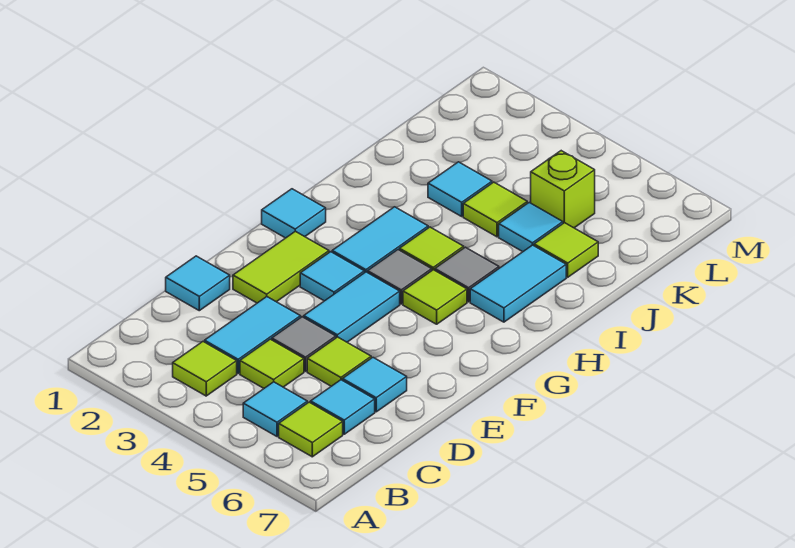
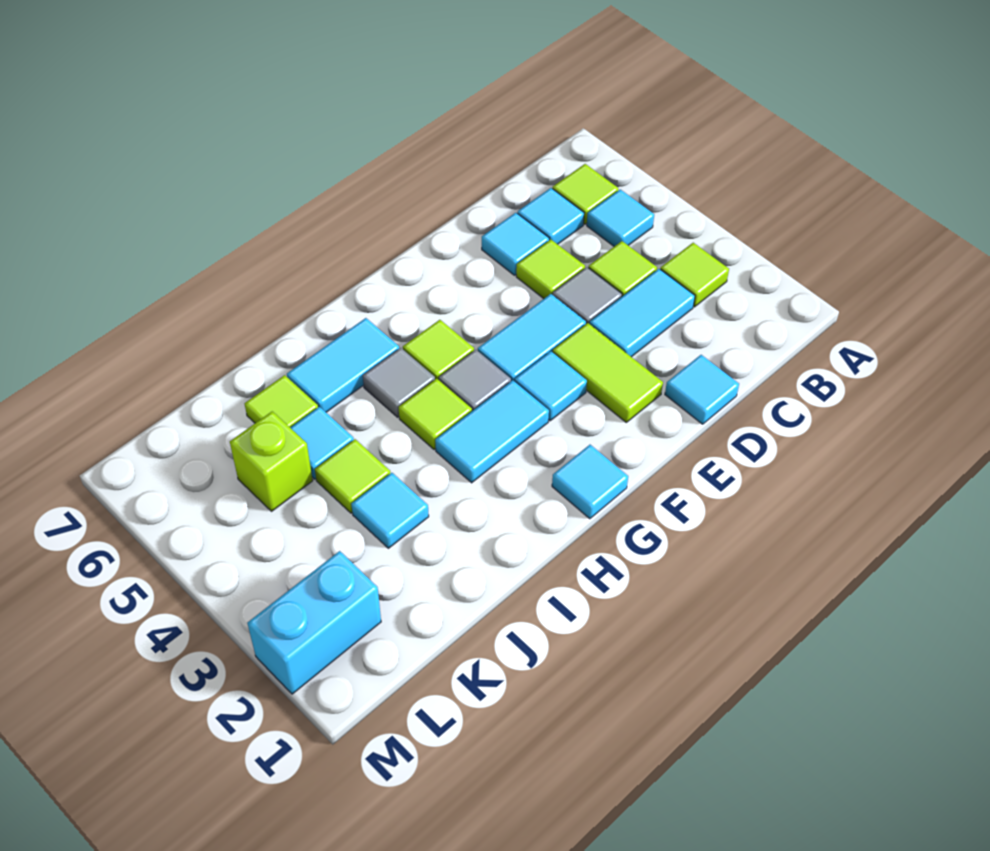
lime 1x2 tile [233,231,329,303] -> lime 1x2 tile turned to [553,323,663,422]
none -> cyan 1x2 brick [247,551,381,694]

